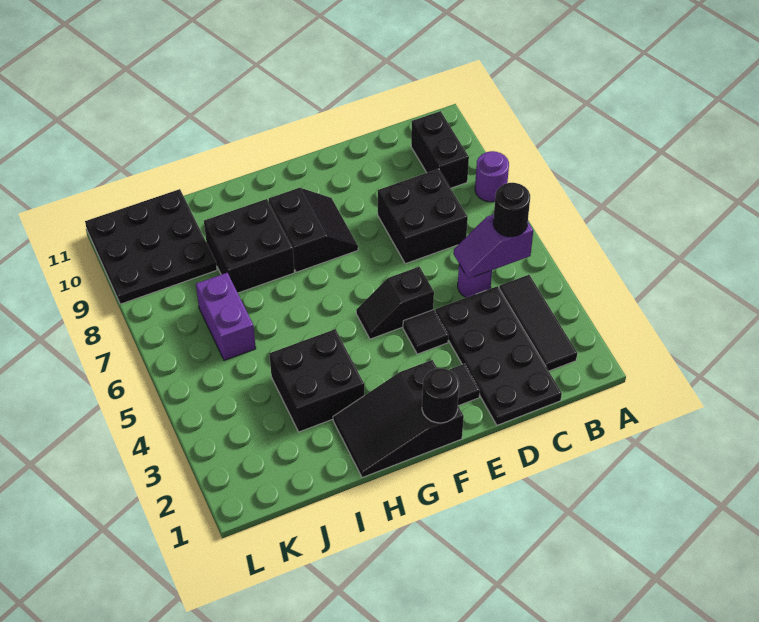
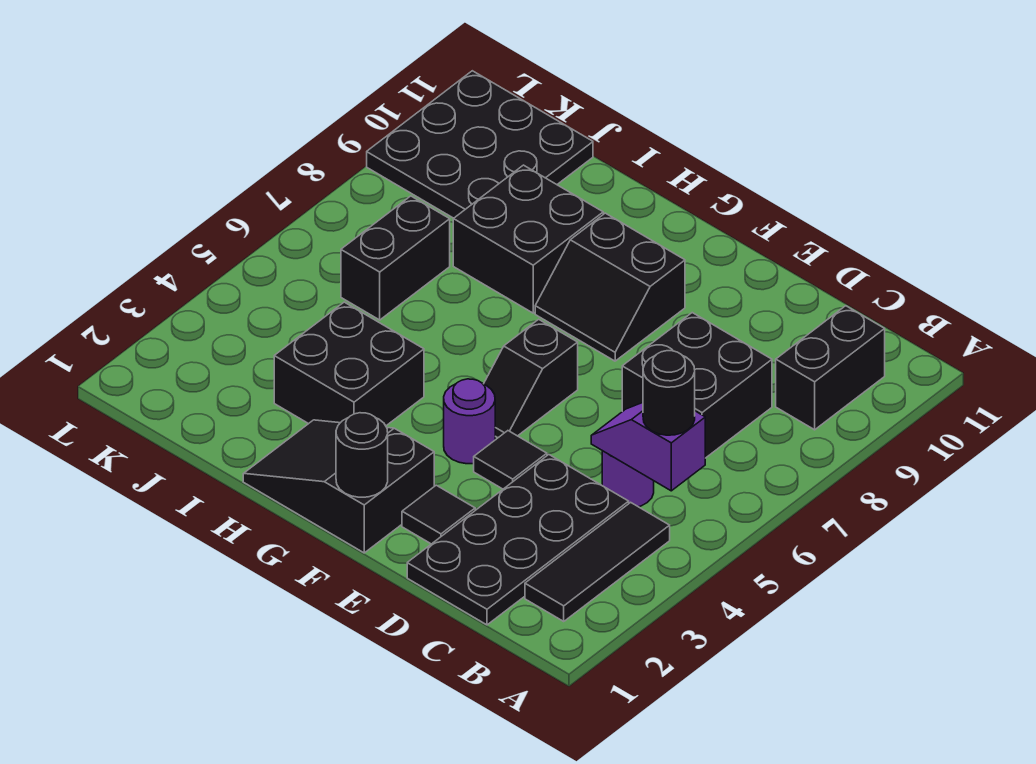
purple 1x1 round brick [475,151,509,202] -> purple 1x1 round brick moved to [444,379,495,464]
black 1x2 slope [356,267,434,339] -> black 1x2 slope turned to [484,319,578,438]
black 2x2 slope [269,188,358,272] -> black 2x2 slope turned to [535,213,685,361]
purple 1x2 brick [196,273,256,360] -> black 1x2 brick [341,196,450,320]

